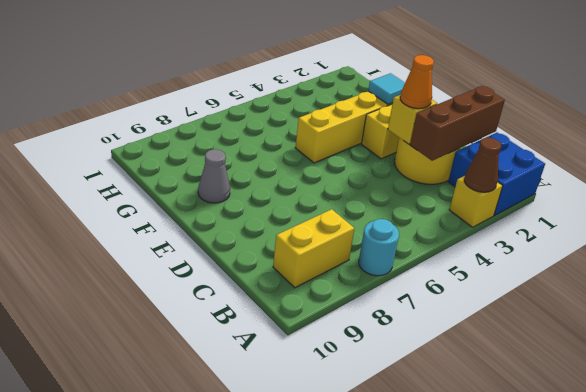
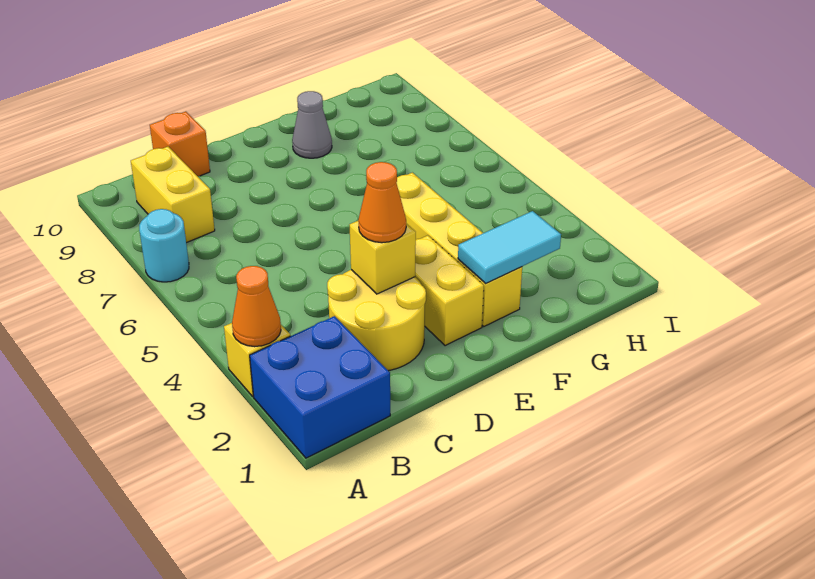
brown 1x1 cone [464,137,501,192] -> orange 1x1 cone [232,266,281,347]
brown 1x3 brick [410,86,505,161] -> none
none -> orange 1x1 brick [150,112,210,176]
cyan 1x1 tile [368,73,405,104] -> cyan 1x2 tile [458,211,561,284]

